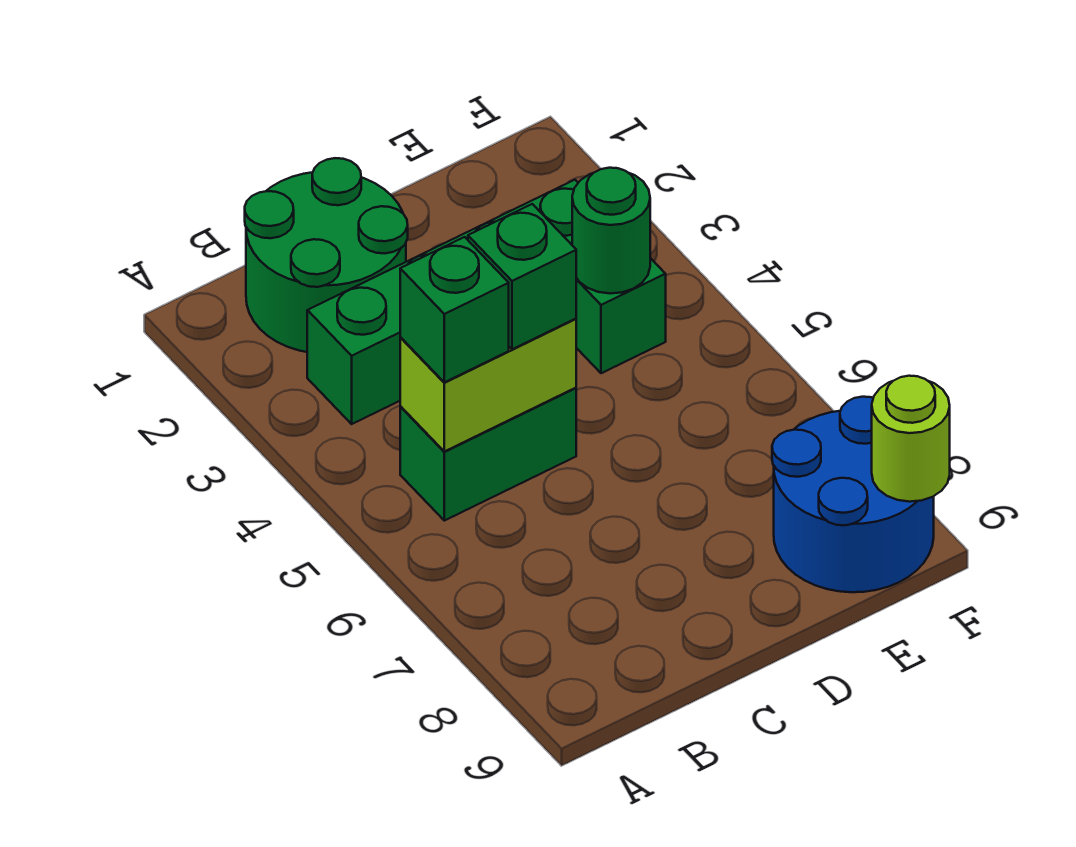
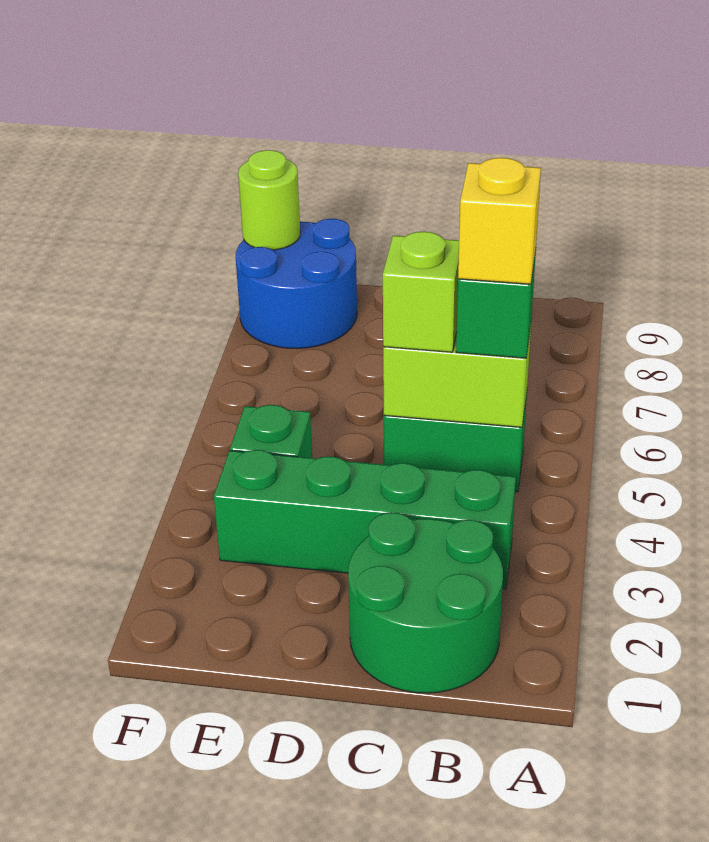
none -> yellow 1x1 brick [458,158,541,284]
green 1x1 brick [468,204,576,349] -> lime 1x1 brick [383,232,459,352]
green 1x1 round brick [572,168,650,294] -> none

